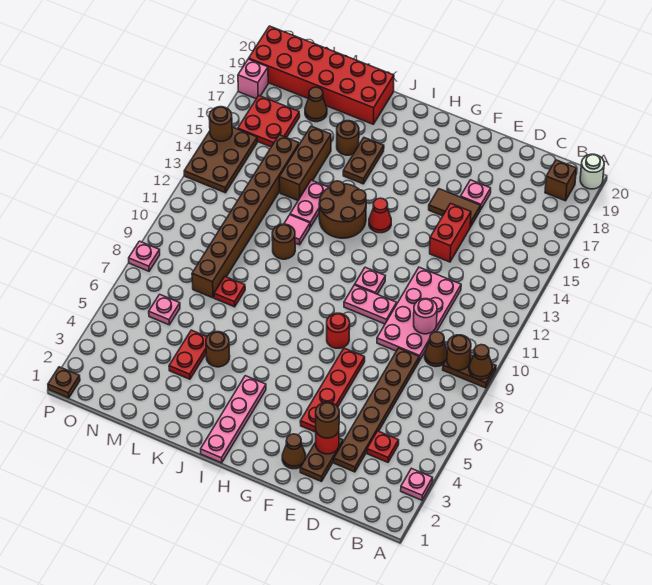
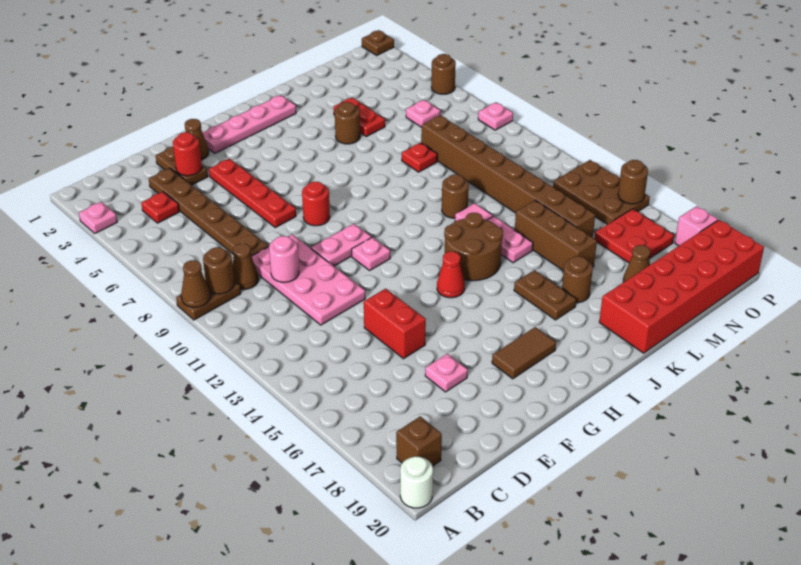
brown 1x1 round brick [316,402,339,438] -> brown 1x1 round brick moved to [431,54,456,94]
brown 1x2 tile [429,189,481,227] -> brown 1x2 tile moved to [492,327,556,379]
pink 1x4 plate [201,376,266,463] -> pink 1x4 plate turned to [203,95,296,153]

